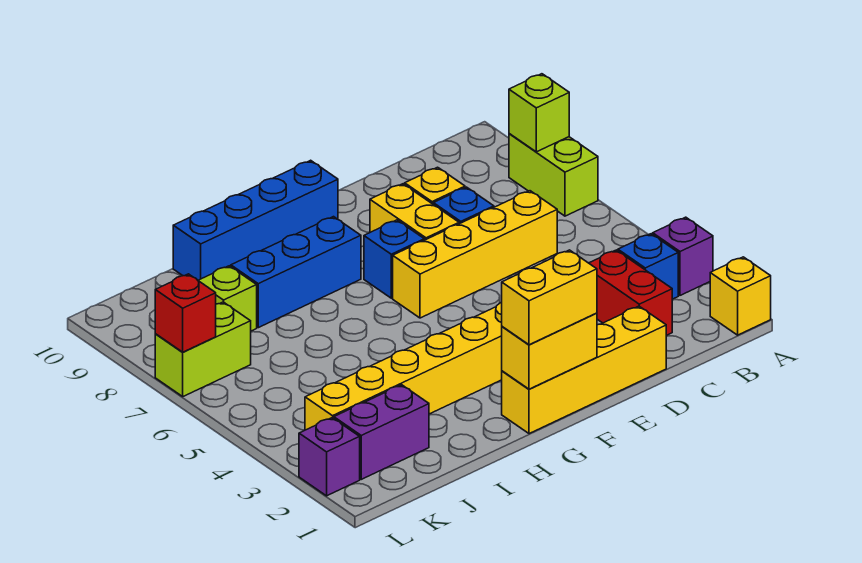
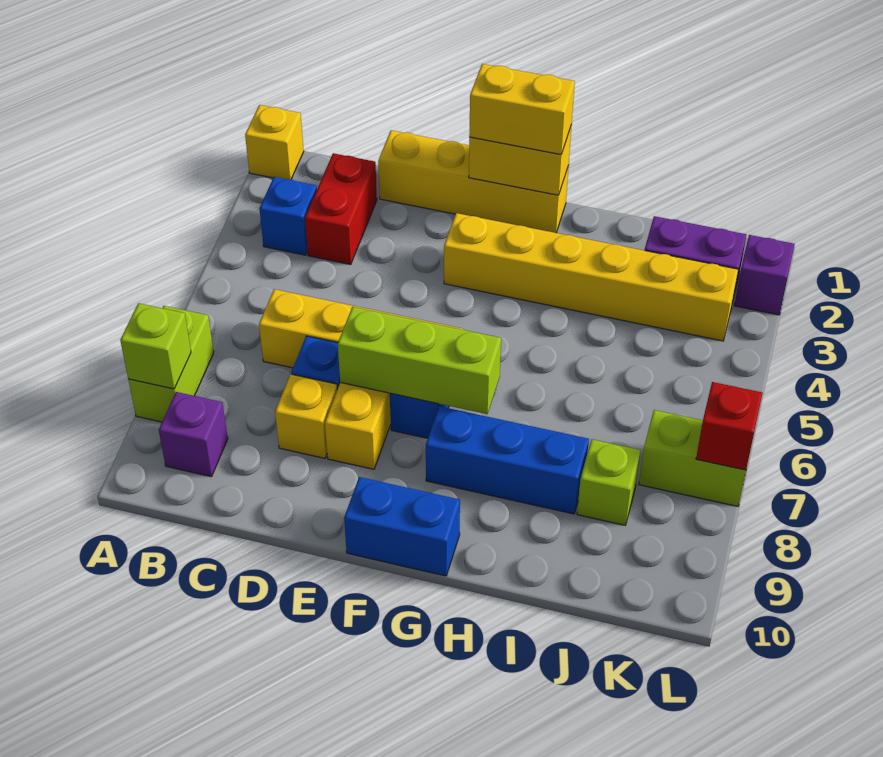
purple 1x1 brick [653,217,713,295] -> purple 1x1 brick moved to [159,392,228,477]
none -> lime 1x3 brick [338,307,501,414]
blue 1x4 brick [173,160,338,280] -> blue 1x2 brick [344,477,460,576]

